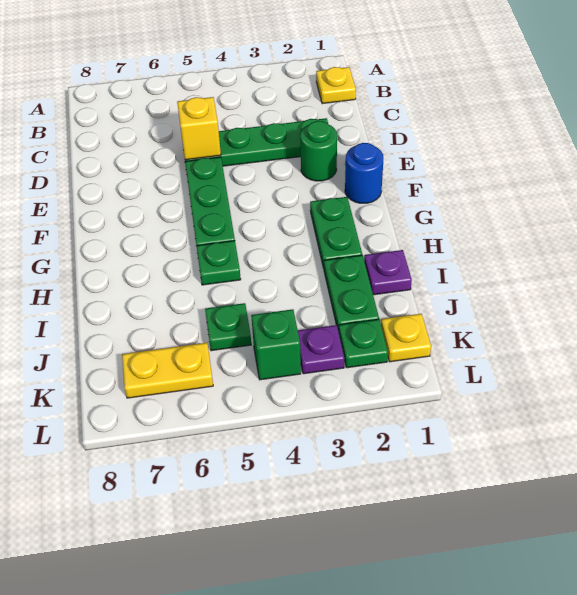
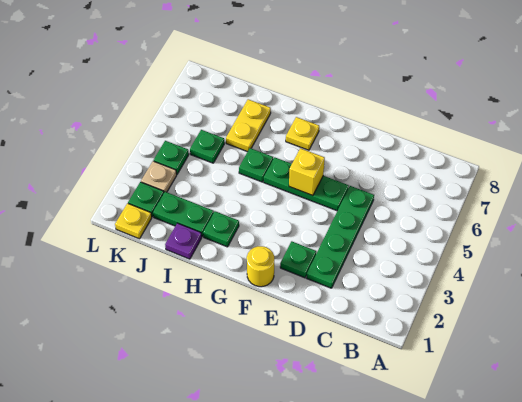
yellow 1x1 plate [316,67,356,104] -> yellow 1x1 plate moved to [286,117,319,150]
yellow 1x1 brick [177,97,221,160] -> yellow 1x1 brick moved to [289,148,325,196]
green 1x1 round brick [300,121,337,181] -> green 1x1 plate [280,241,316,278]
blue 1x1 round brick [345,143,383,203] -> yellow 1x1 round brick [247,246,274,287]
green 1x2 plate [310,197,362,268] -> green 1x1 plate [203,211,239,247]
purple 1x1 plate [298,325,344,374] -> tan 1x1 plate [141,161,177,192]
green 1x1 brick [251,309,301,380] -> green 1x1 plate [154,141,189,174]
yellow 1x2 plate [122,343,213,398] -> yellow 1x2 plate moved to [226,99,271,152]

